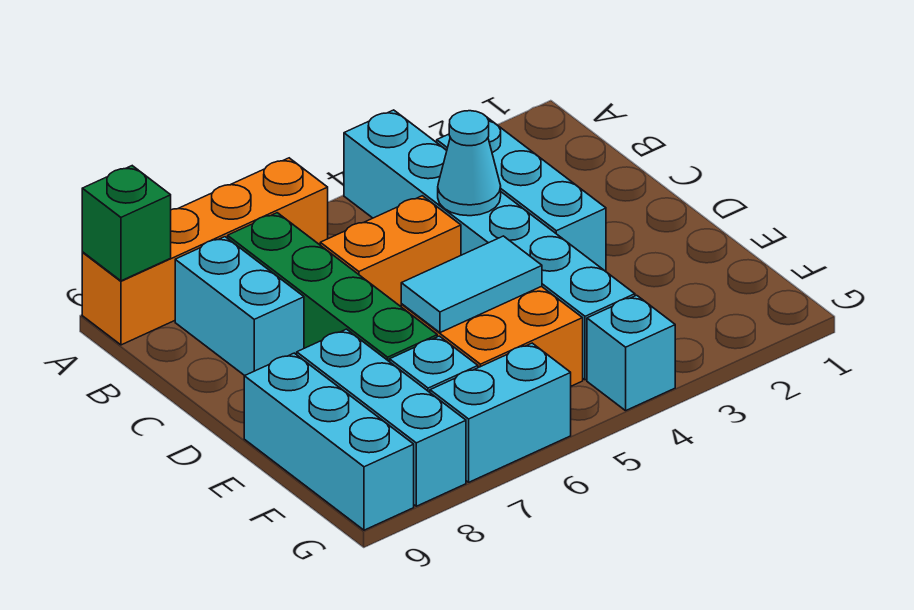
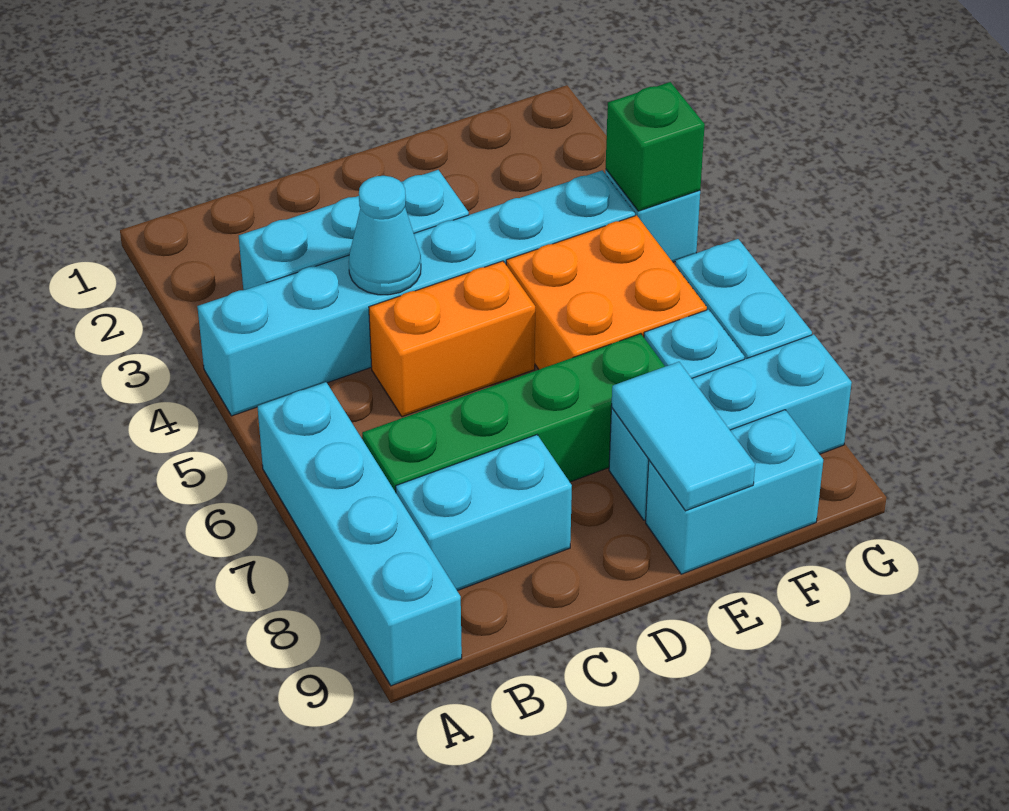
orange 1x4 brick [82,158,328,345] -> cyan 1x4 brick [257,382,462,686]
green 1x1 brick [82,166,171,281] -> green 1x1 brick moved to [606,82,705,211]
orange 1x2 brick [320,196,461,306] -> orange 1x2 brick turned to [369,261,535,417]
cyan 1x2 tile [401,236,542,333] -> cyan 1x2 tile moved to [611,362,755,511]
cyan 1x3 brick [244,353,414,530] -> cyan 1x2 brick [646,410,823,574]

